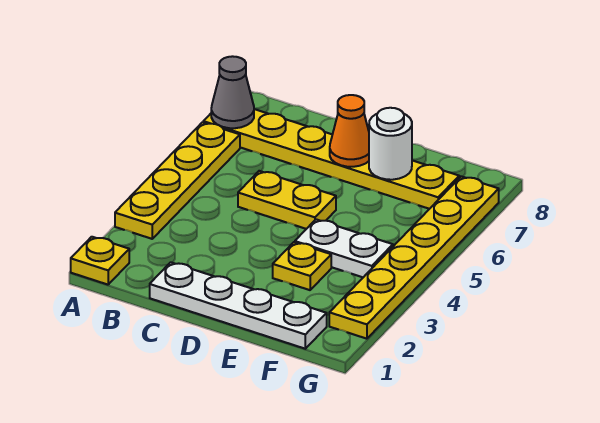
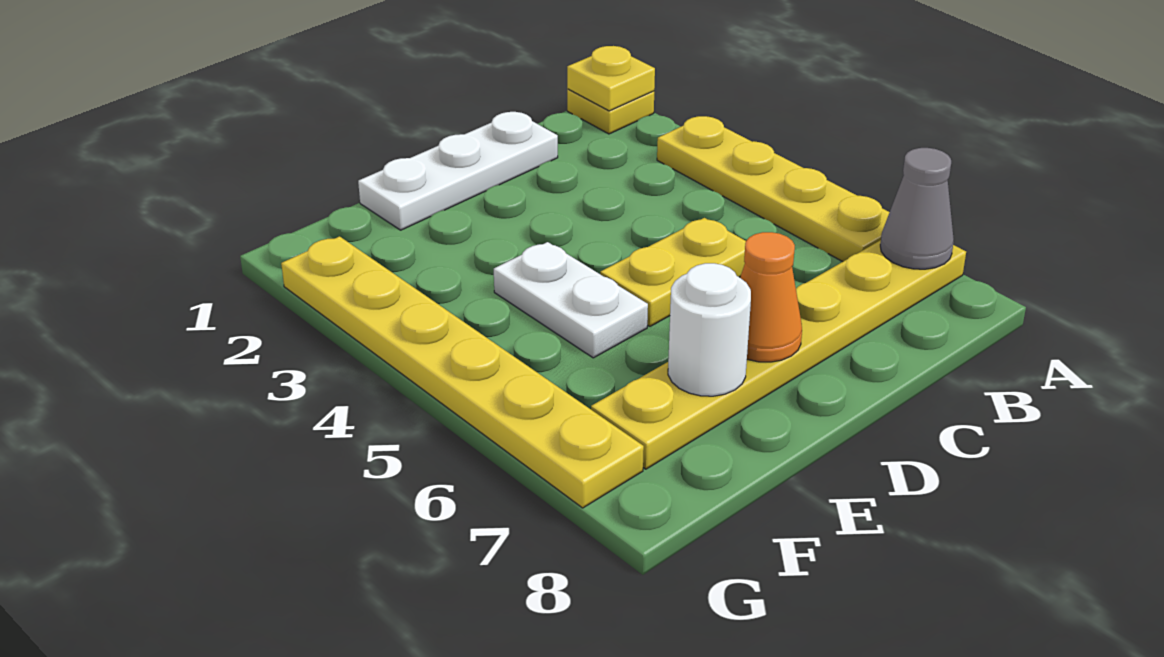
white 1x4 plate [150,262,327,349] -> white 1x3 plate [358,112,558,230]
yellow 1x1 plate [273,242,331,290] -> yellow 1x1 plate moved to [567,46,655,111]
white 1x2 plate [295,219,393,277] -> white 1x2 plate turned to [494,242,648,358]

